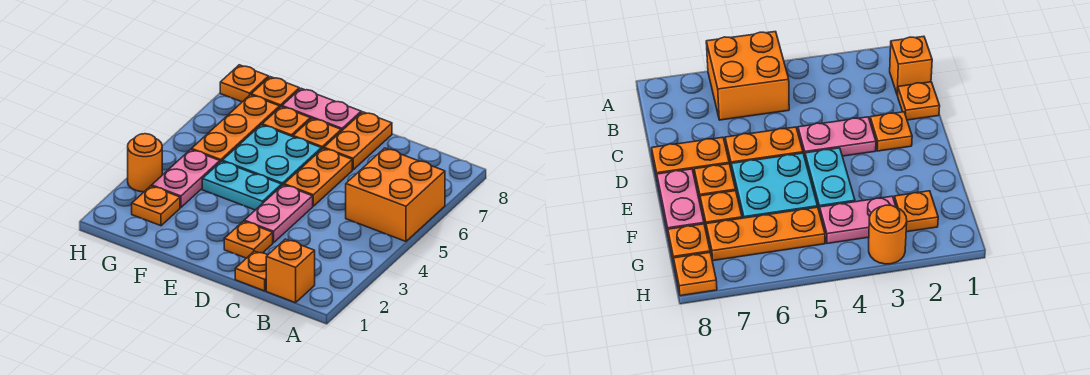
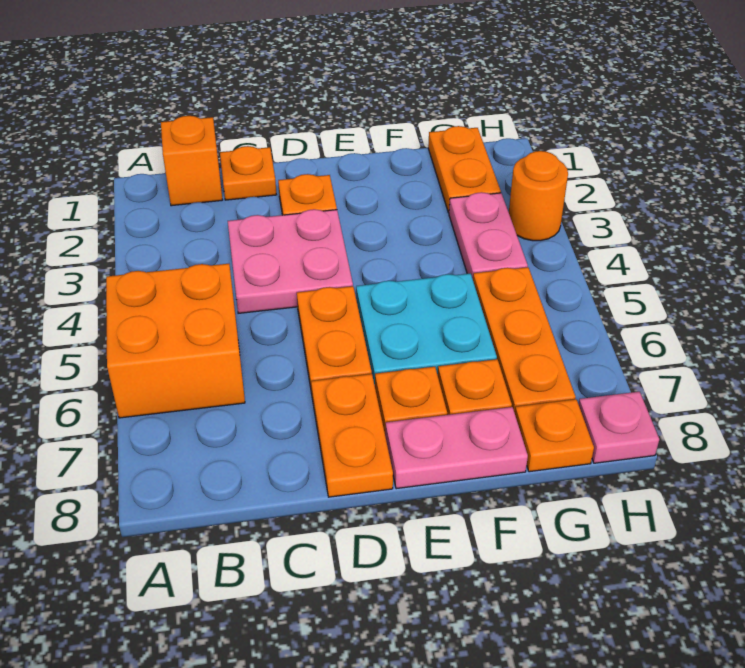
pink 1x2 plate [244,185,313,243] -> pink 2x2 plate [228,209,353,313]
cyan 1x2 plate [202,161,282,210] -> none
orange 1x1 plate [132,186,180,226] -> orange 1x2 plate [428,126,501,213]
orange 1x1 plate [220,65,269,102] -> pink 1x1 plate [579,392,659,463]

